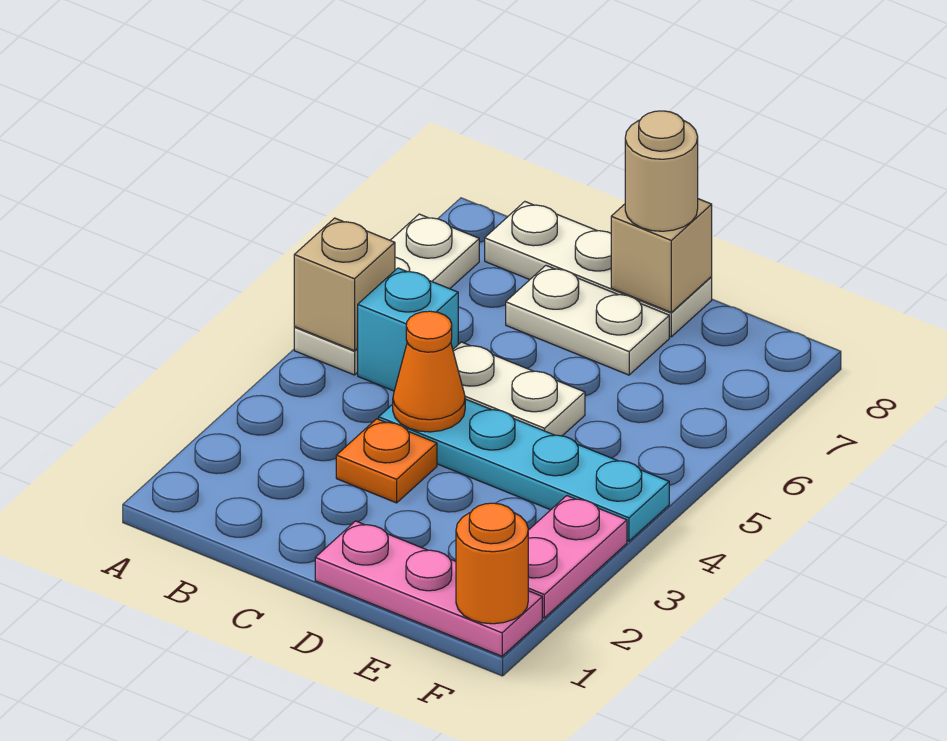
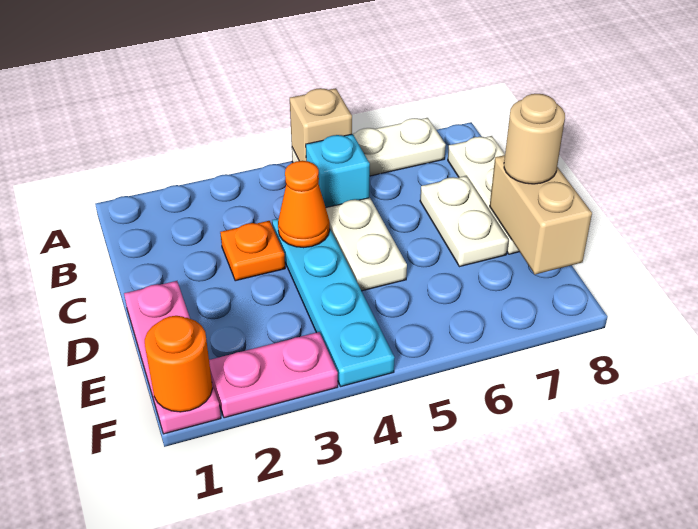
tan 1x1 brick [611,199,712,312] -> tan 1x2 brick [490,155,592,274]

